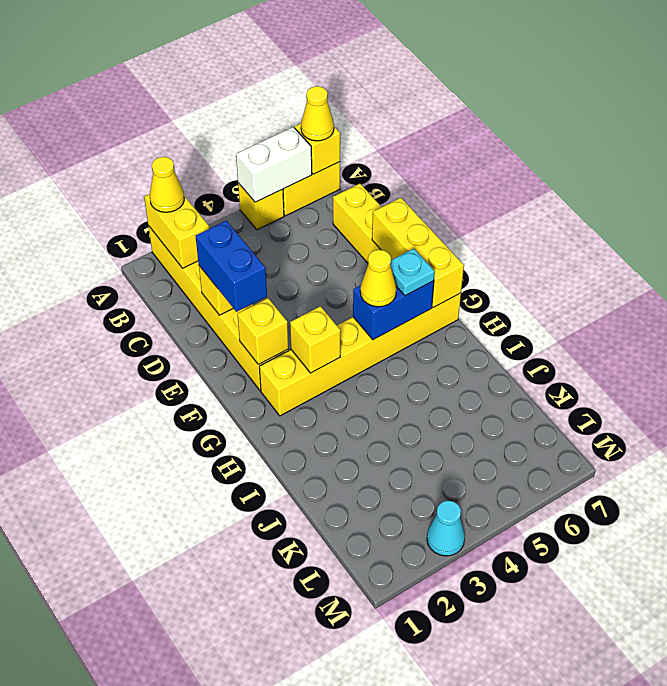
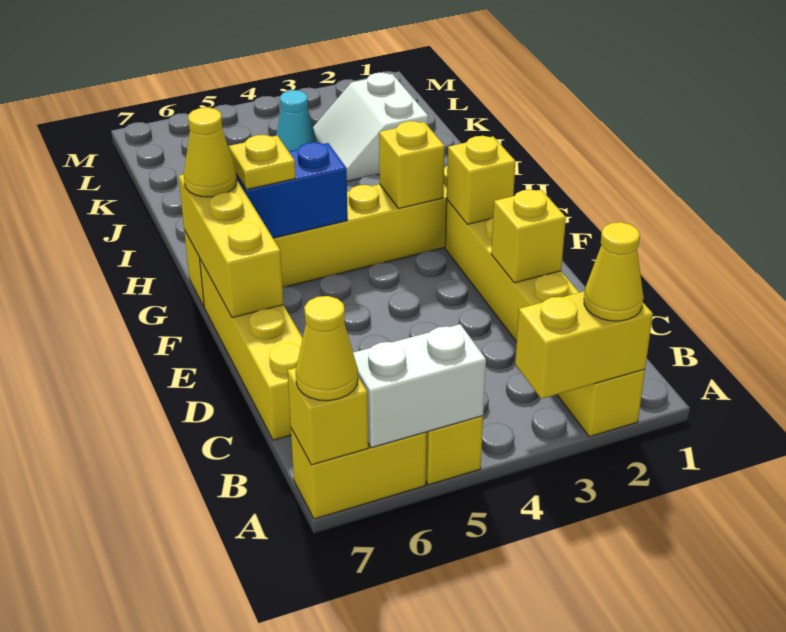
yellow 1x2 brick [144,194,209,268] -> yellow 1x2 brick turned to [515,291,653,399]
blue 1x2 brick [196,221,267,312] -> none
yellow 1x1 cone [360,250,397,307] -> yellow 1x1 cone moved to [184,108,237,197]
cyan 1x1 plate [390,249,435,296] -> yellow 1x1 plate [229,135,296,190]
none -> white 2x2 slope [313,73,428,181]
cyan 1x1 cone [427,500,465,556] -> cyan 1x1 cone moved to [276,90,317,151]

